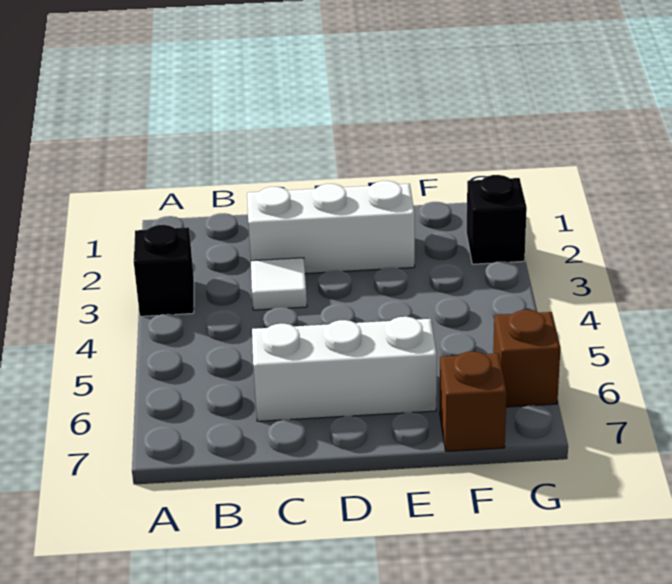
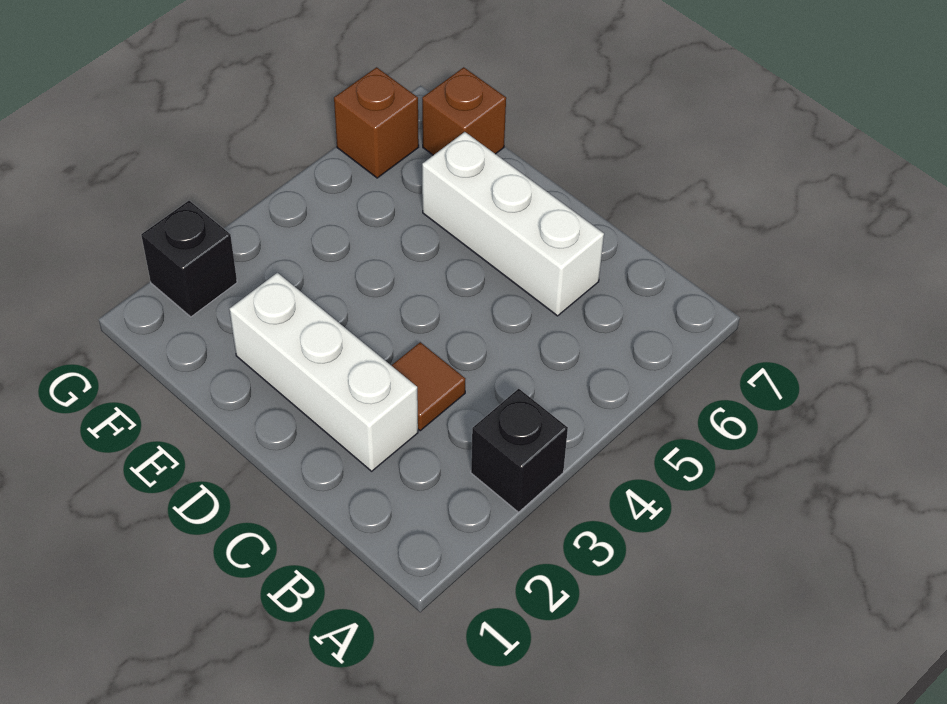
white 1x1 tile [251,258,307,310] -> brown 1x1 tile [391,342,465,431]

